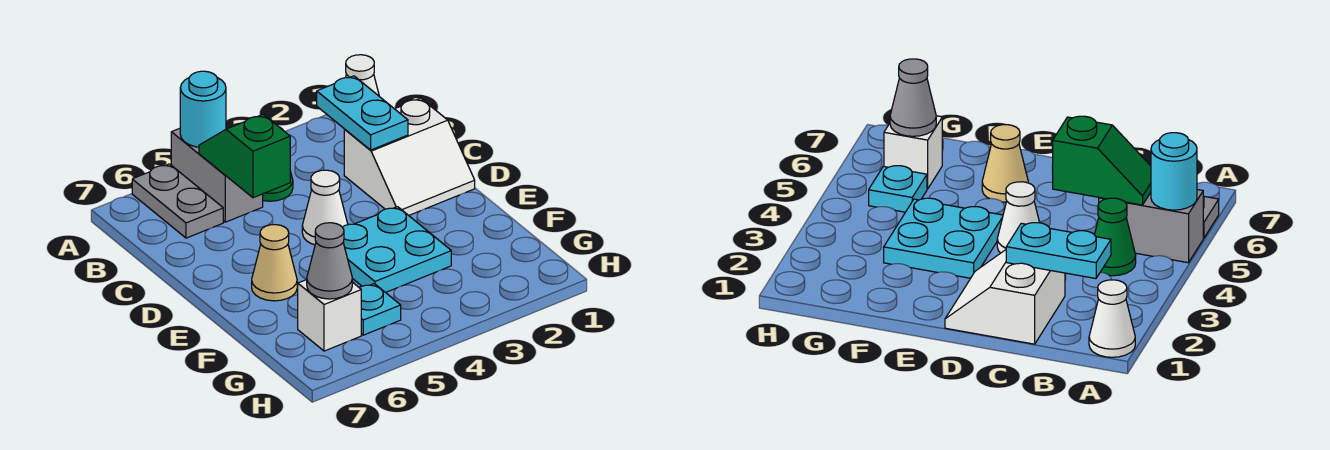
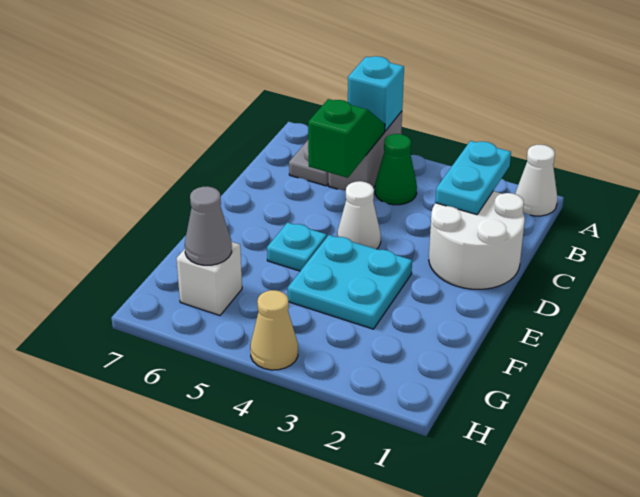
cyan 1x1 round brick [180,71,226,147] -> cyan 1x1 brick [348,56,404,131]
white 2x2 slope [344,98,475,215] -> white 2x2 round brick [429,191,525,289]
tan 1x1 cone [252,225,297,301] -> tan 1x1 cone moved to [250,290,298,370]
cyan 1x1 plate [359,284,401,335] -> cyan 1x1 plate moved to [267,222,327,271]

